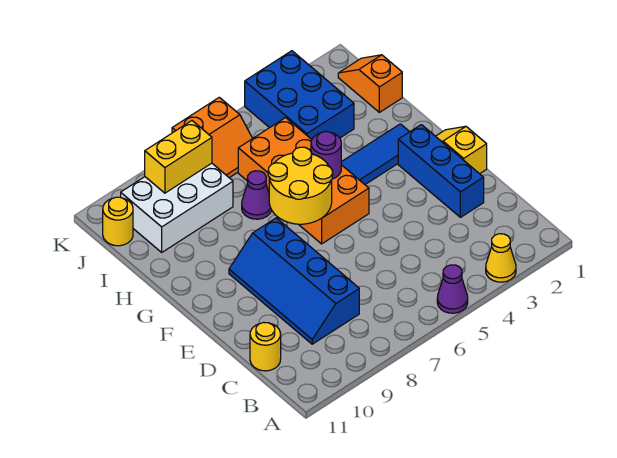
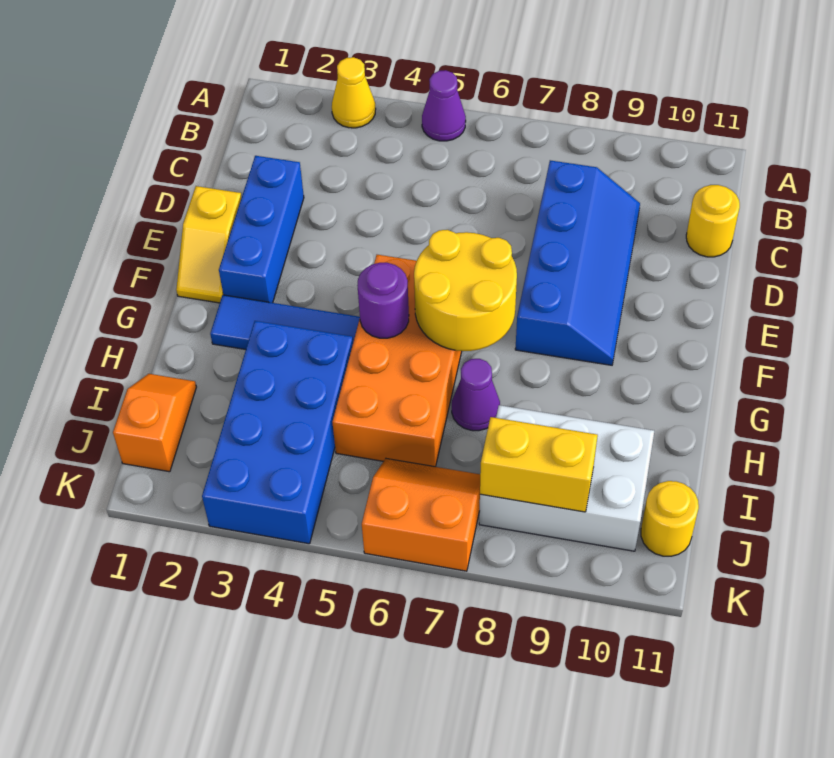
orange 1x2 slope [338,55,402,112] -> orange 1x2 slope turned to [113,374,196,472]
blue 2x3 brick [245,51,354,139] -> blue 2x4 brick [202,321,353,544]

